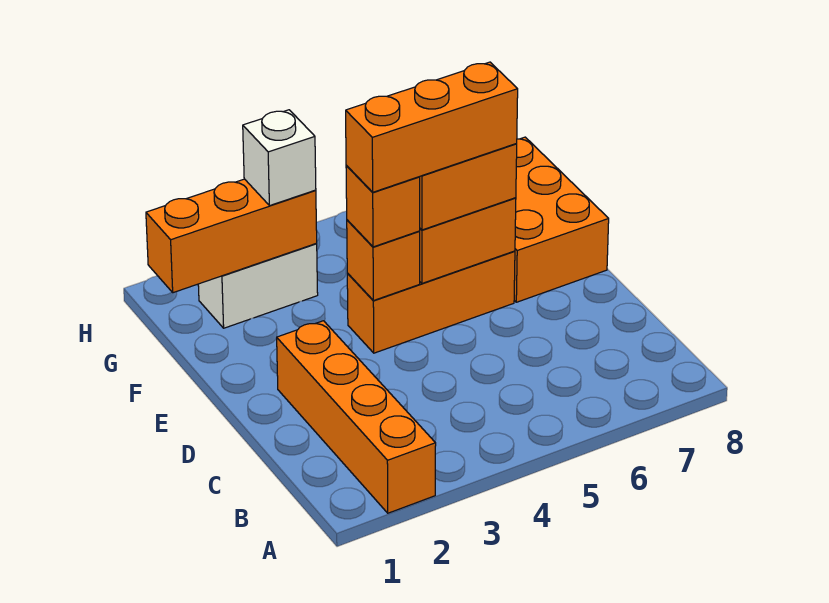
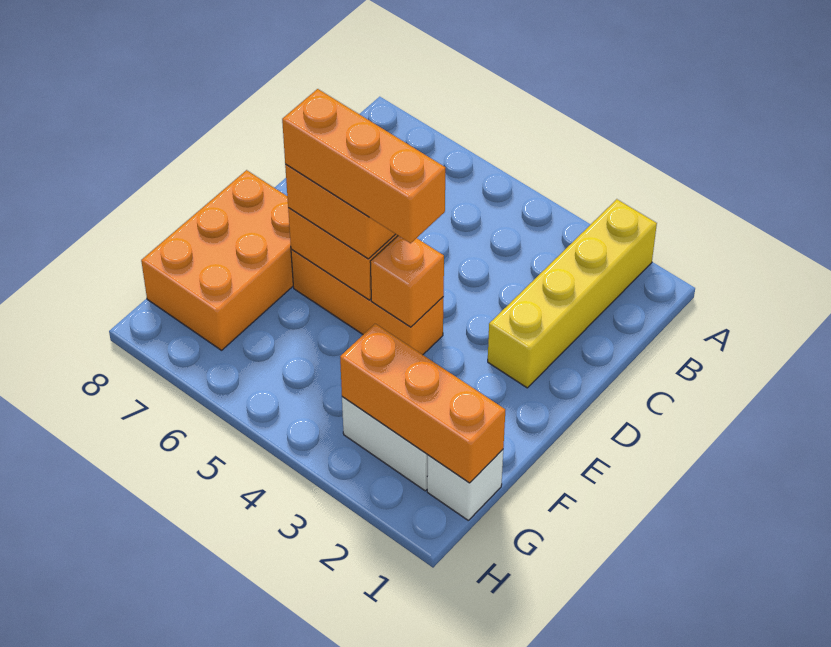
orange 1x4 brick [277,321,436,513] -> yellow 1x4 brick [488,199,657,388]
orange 1x1 brick [346,166,420,247] -> none
white 1x1 brick [243,110,316,206] -> white 1x1 brick moved to [427,450,503,520]

